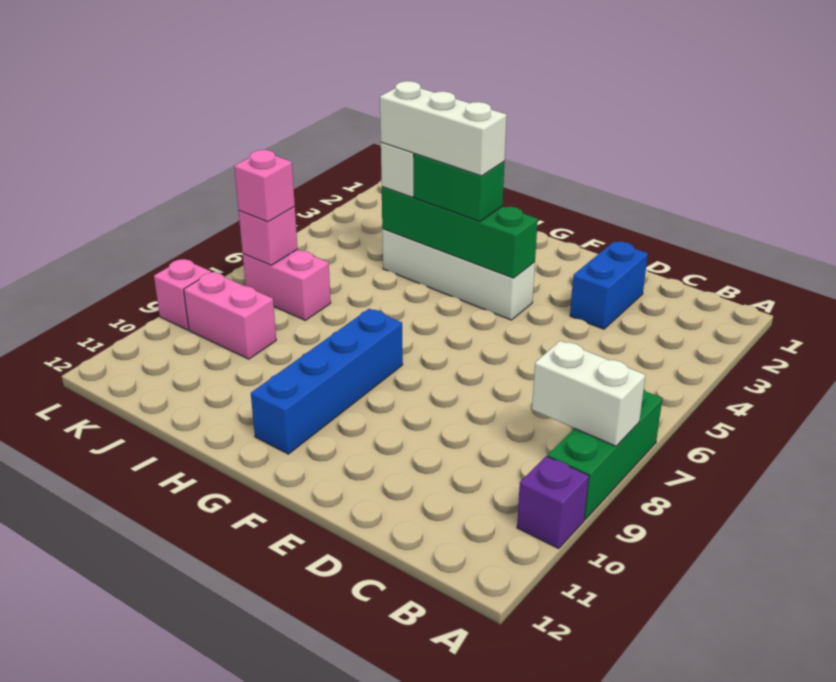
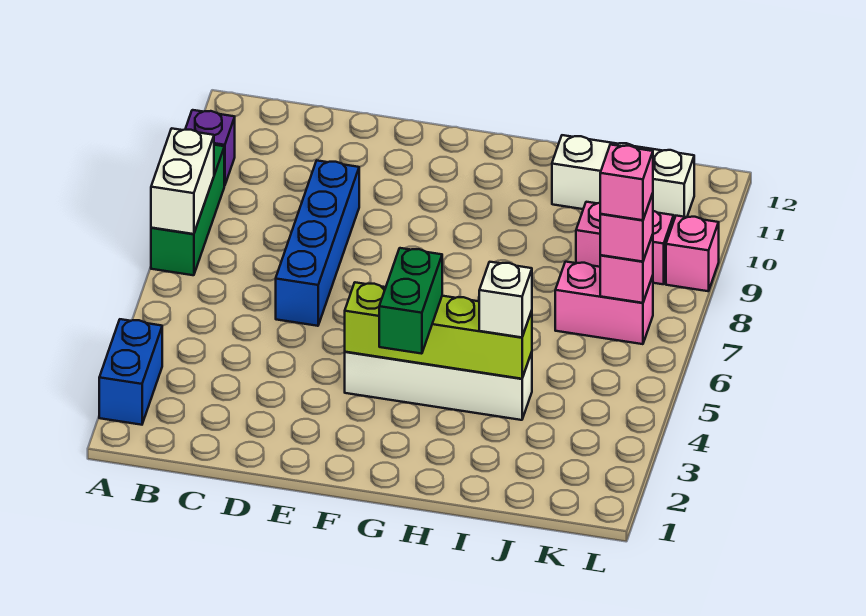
white 1x2 brick [532,341,645,446] -> white 1x2 brick turned to [151,128,214,234]
blue 1x2 brick [570,242,648,329] -> blue 1x2 brick moved to [99,319,162,425]
green 1x4 brick [382,187,538,278] -> lime 1x4 brick [345,282,532,379]
green 1x2 brick [414,154,504,221] -> green 1x2 brick turned to [379,248,442,354]
white 1x3 brick [380,81,507,176] -> white 1x3 brick moved to [552,135,694,219]
blue 1x4 brick [251,309,403,454] -> blue 1x4 brick moved to [276,161,359,326]
none -> pink 1x1 brick [600,145,653,220]

